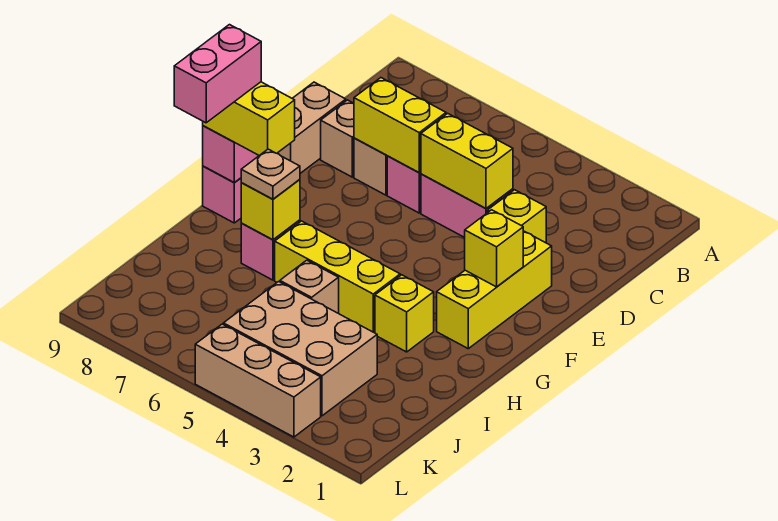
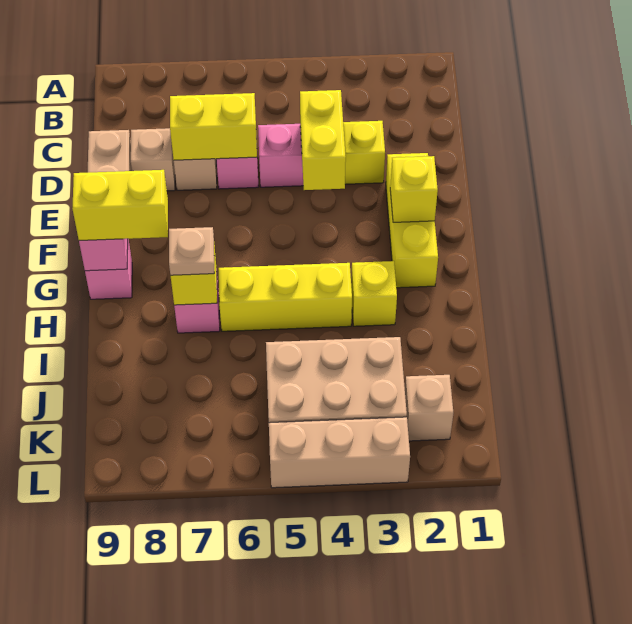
yellow 1x2 brick [421,113,513,208] -> yellow 1x2 brick turned to [300,90,346,190]
pink 1x2 brick [174,25,261,123] -> none
tan 1x1 brick [280,260,339,313] -> tan 1x1 brick moved to [405,375,453,441]

